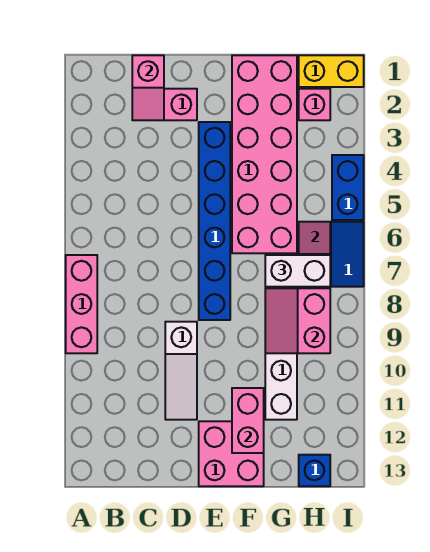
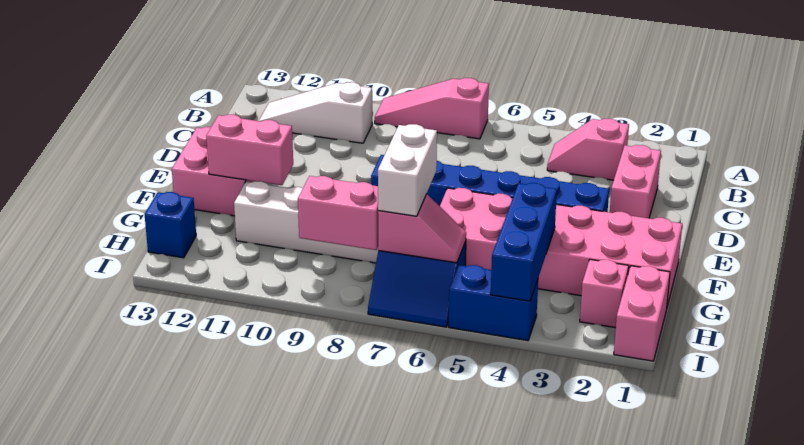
pink 1x3 brick [66,255,97,353] -> pink 1x3 slope [375,78,489,139]
pink 1x2 slope [132,55,164,120] -> pink 1x2 slope moved to [547,119,629,180]
white 1x3 slope [165,322,197,420] -> white 1x3 slope moved to [259,82,372,143]
none -> blue 1x3 brick [491,183,557,301]
yellow 1x2 brick [299,55,364,87] -> pink 1x2 brick [614,266,670,361]

